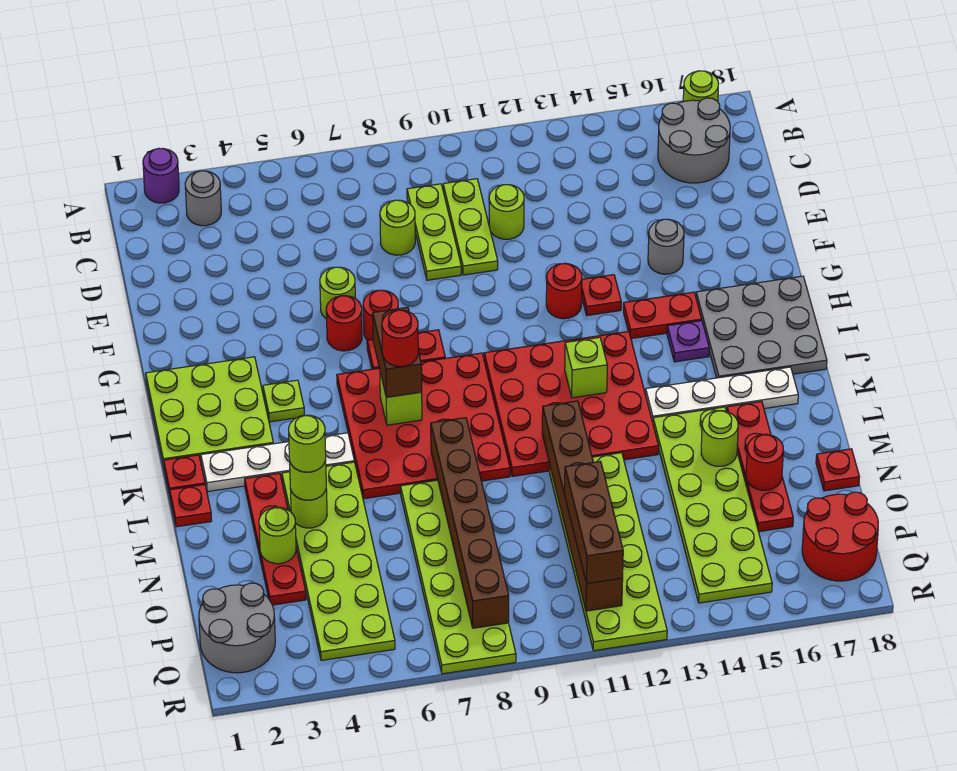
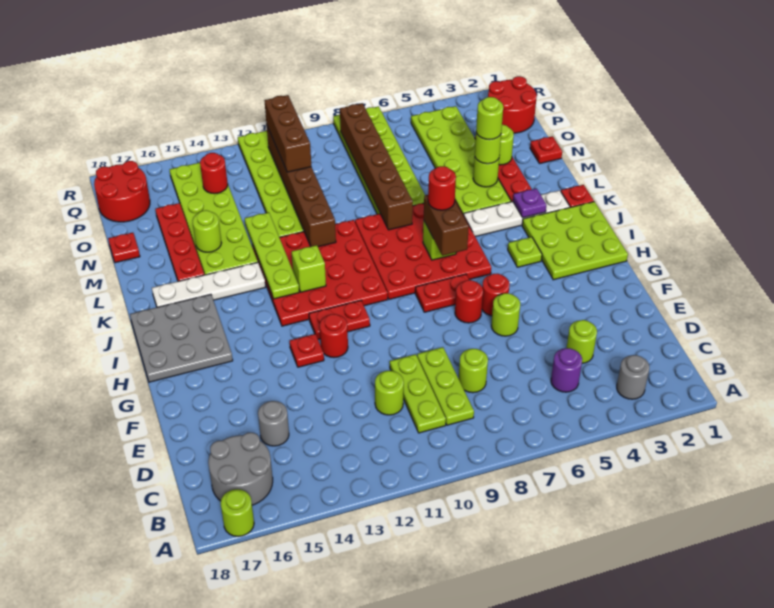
purple 1x1 round brick [143,148,179,203] -> purple 1x1 round brick moved to [551,348,582,392]
none -> lime 1x1 round brick [567,320,597,363]
grey 1x1 round brick [648,219,684,274] -> grey 1x1 round brick moved to [258,401,289,446]
red 1x2 plate [623,292,702,339] -> red 1x2 plate moved to [309,300,370,339]
purple 1x1 plate [667,321,709,362] -> purple 1x1 plate moved to [513,188,546,218]
none -> lime 1x4 plate [245,212,299,299]
red 1x1 plate [170,484,212,527] -> red 1x1 plate moved to [530,136,562,164]
red 1x1 round brick [746,434,783,490] -> red 1x1 round brick moved to [200,153,228,194]
grey 2x2 round brick [199,583,275,673] -> red 2x2 round brick [488,76,537,133]

